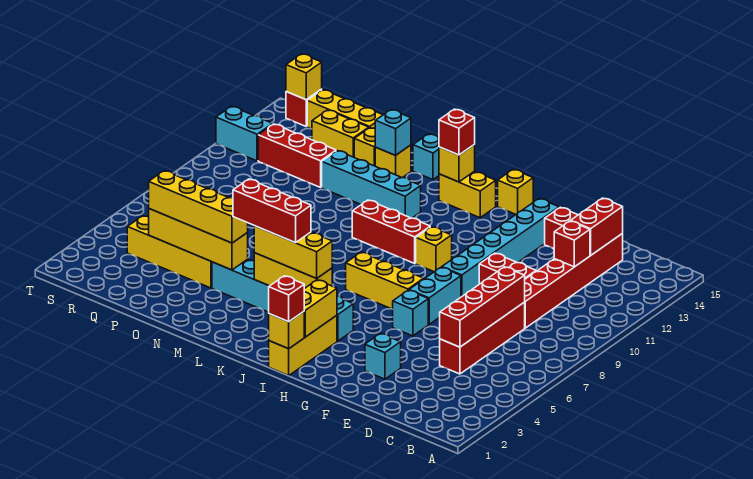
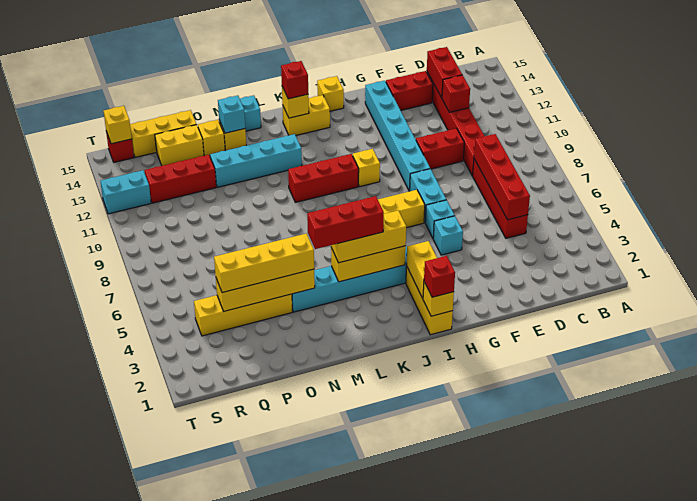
cyan 1x1 brick [365,334,401,379] -> cyan 1x1 brick moved to [433,216,463,255]

